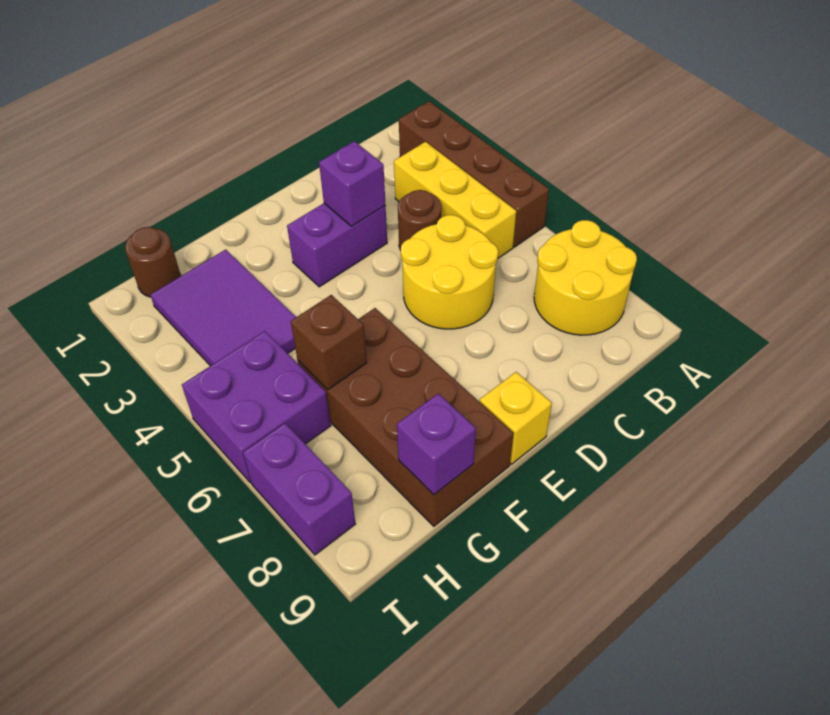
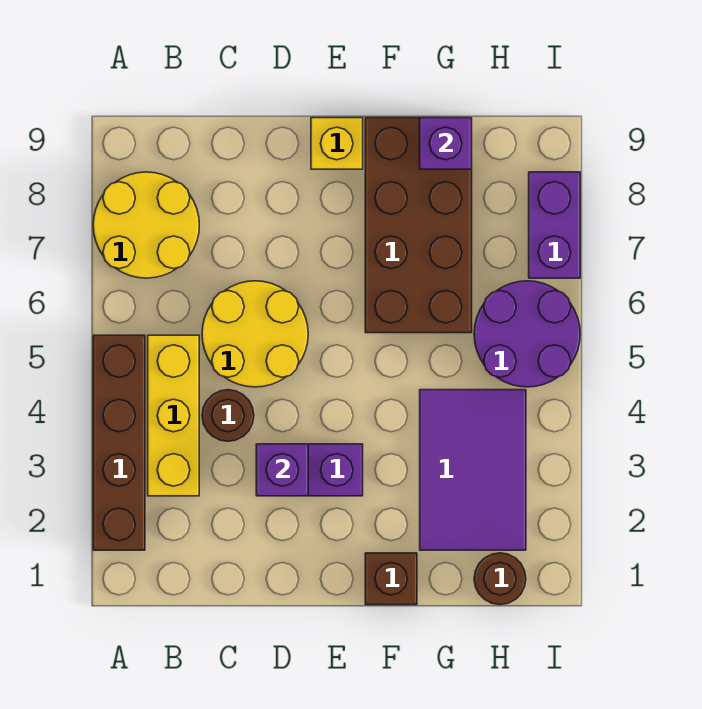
brown 1x1 brick [291,295,367,390] -> brown 1x1 brick moved to [365,553,417,605]
purple 2x2 brick [182,331,331,483] -> purple 2x2 round brick [474,281,580,387]

